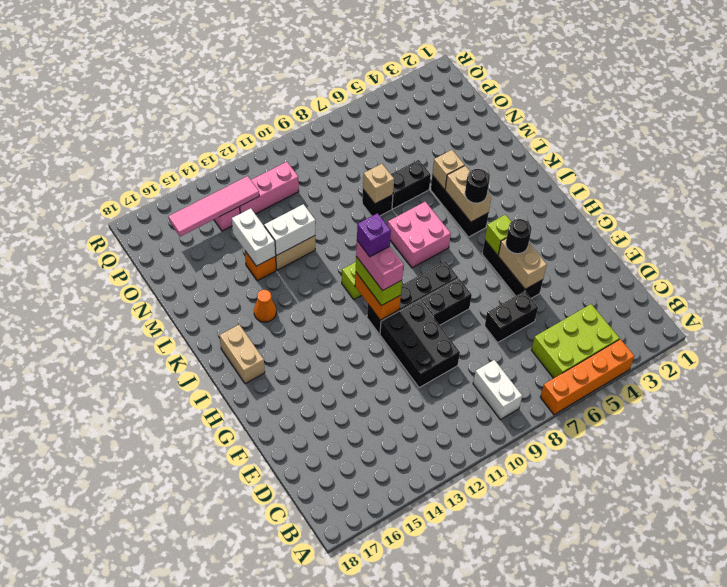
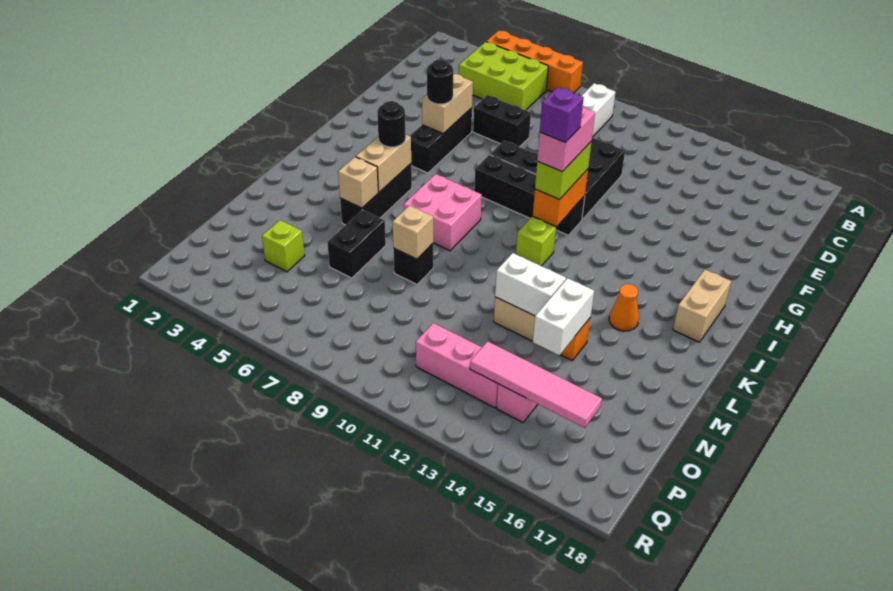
lime 1x1 brick [485,215,511,255] -> lime 1x1 brick moved to [262,220,305,272]
black 1x2 brick [391,160,431,209] -> black 1x2 brick turned to [327,210,386,278]

